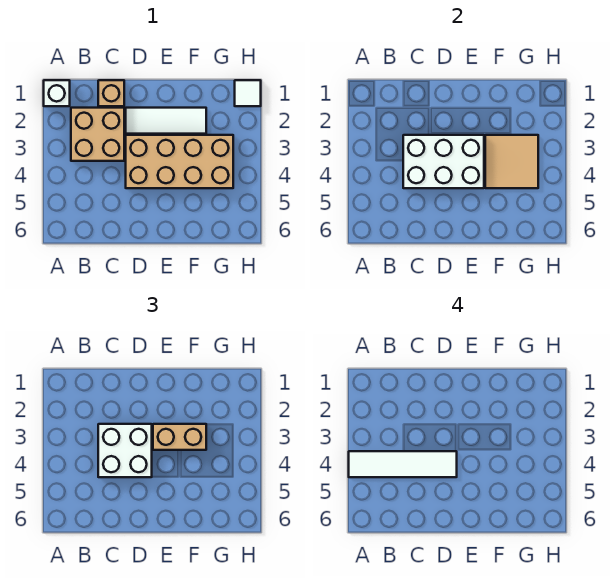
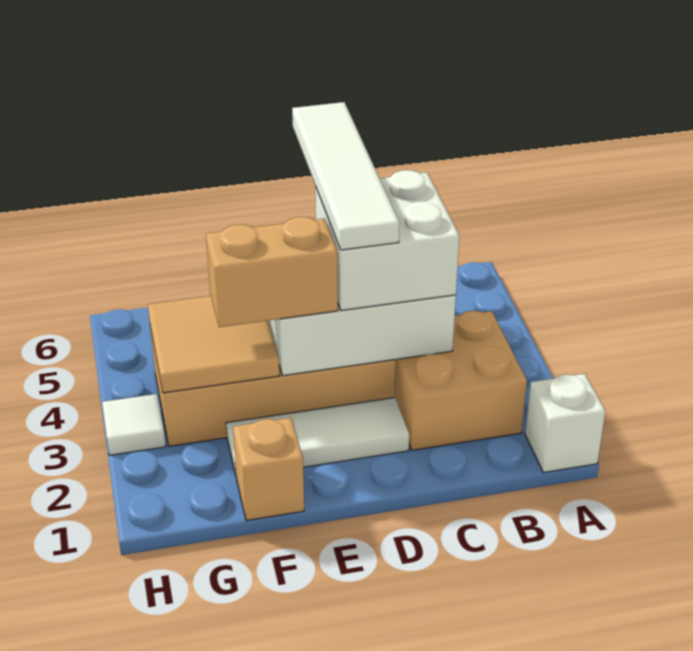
white 1x4 tile [349,451,457,477] -> white 1x4 tile turned to [292,102,400,250]
tan 1x1 brick [98,80,124,106] -> tan 1x1 brick moved to [233,418,304,521]
white 1x1 tile [235,80,261,106] -> white 1x1 tile moved to [102,394,166,455]

